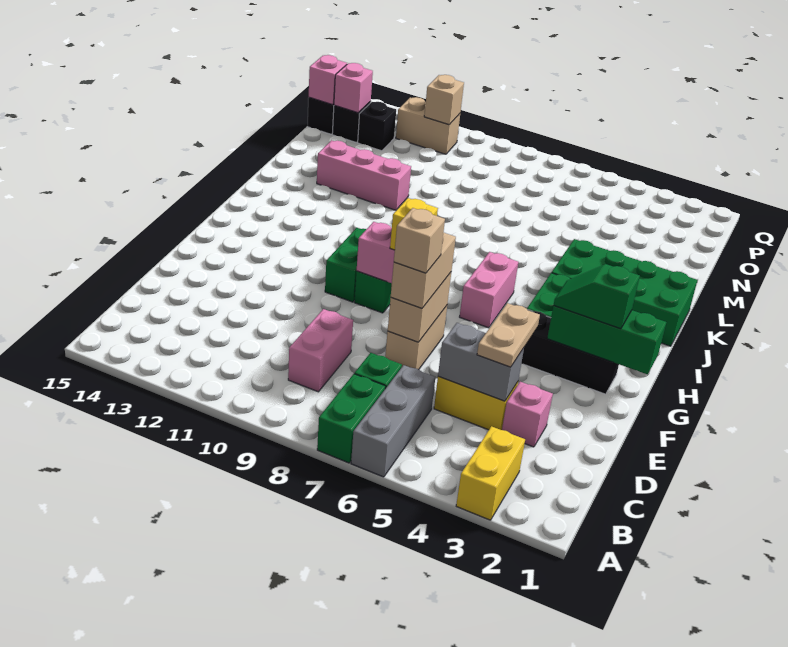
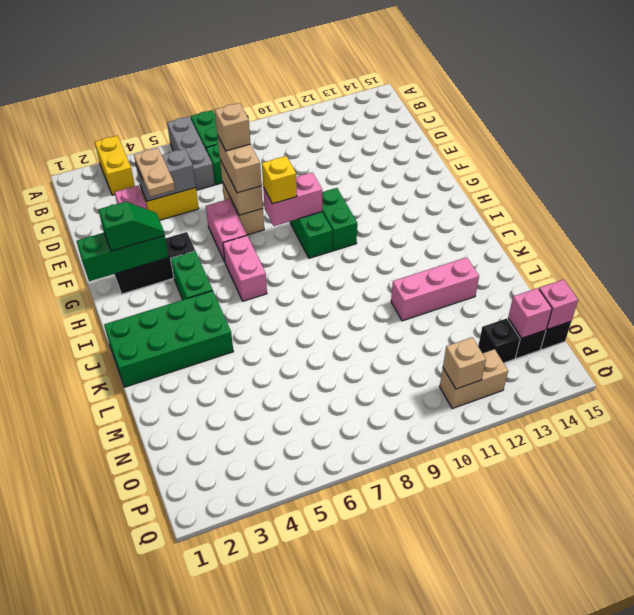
pink 1x2 brick [288,309,353,392] -> pink 1x2 brick moved to [206,199,247,262]

